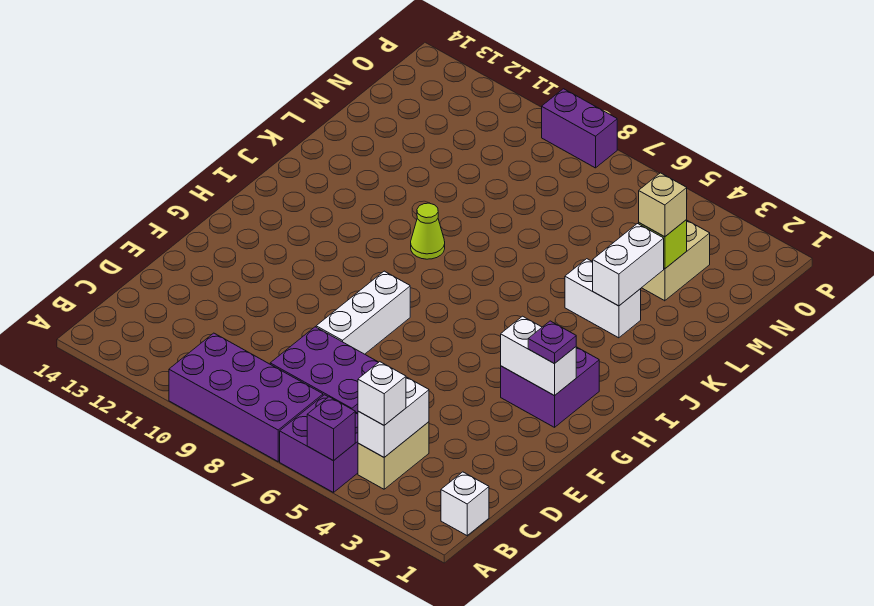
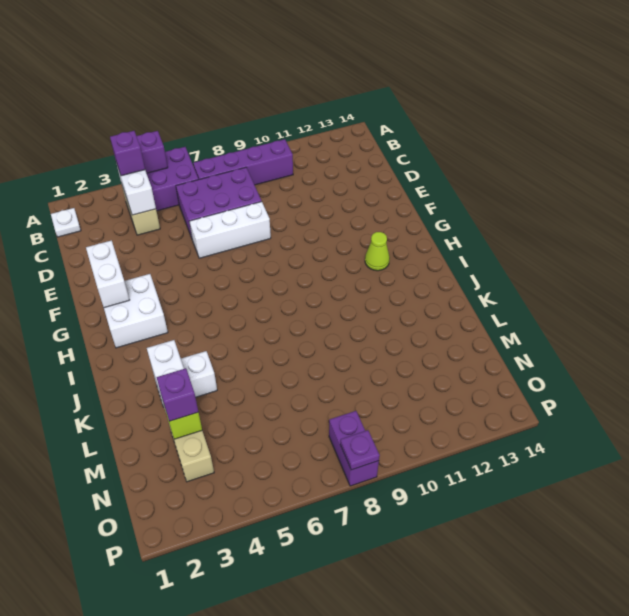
purple 2x4 brick [169,333,323,461] -> purple 1x4 brick [193,139,293,185]
white 1x1 brick [441,472,489,535] -> white 1x1 plate [51,208,81,237]
white 1x1 brick [358,362,406,425] -> purple 1x1 brick [110,131,145,176]
white 1x3 brick [316,271,410,354] -> white 1x3 brick turned to [189,202,271,258]
purple 2x2 brick [501,347,599,427] -> white 2x2 brick [104,274,168,348]
white 1x2 brick [501,316,576,396] -> white 1x2 brick turned to [86,240,129,308]
purple 1x1 plate [528,321,576,364] -> purple 1x1 plate moved to [340,430,380,470]
lime 1x1 cone [411,203,445,259] -> lime 1x1 cone moved to [365,232,390,271]
tan 1x1 brick [639,173,687,237] -> purple 1x1 brick [157,368,198,421]
purple 1x2 brick [542,89,617,168] -> purple 1x2 brick turned to [329,411,379,486]

